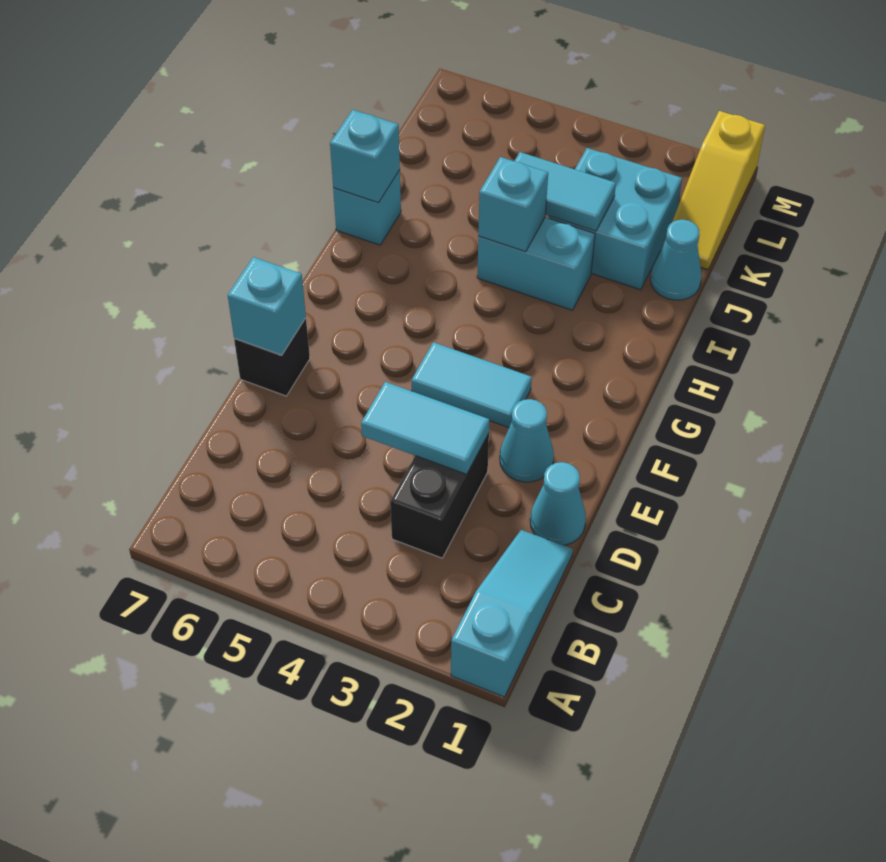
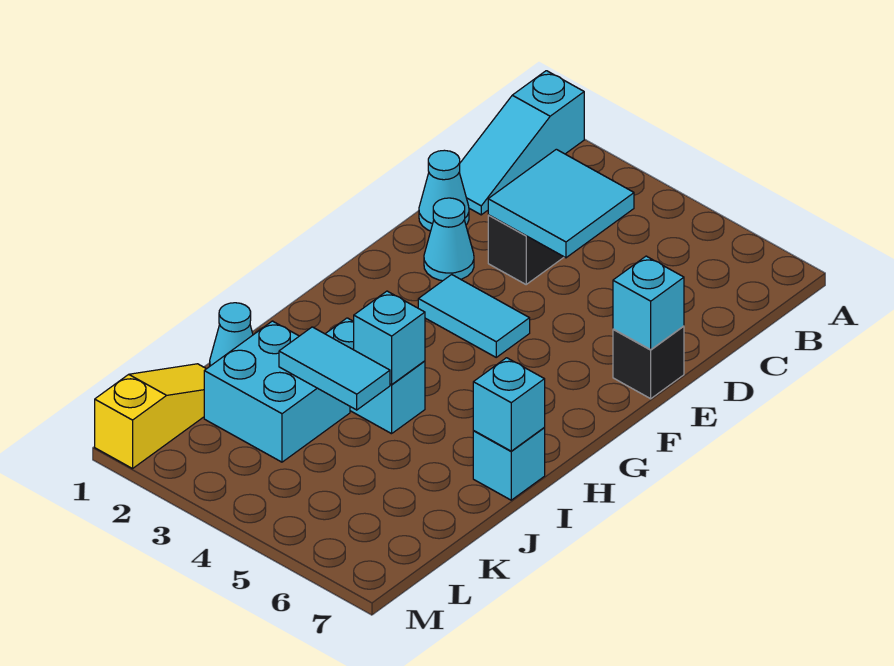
cyan 1x2 tile [361,382,489,474] -> cyan 2x2 tile [488,149,634,258]

